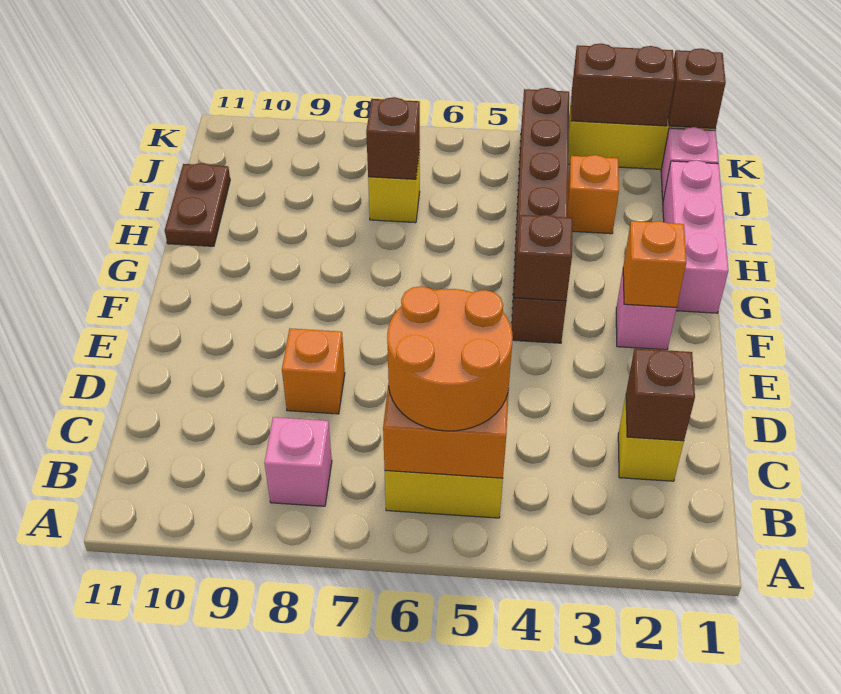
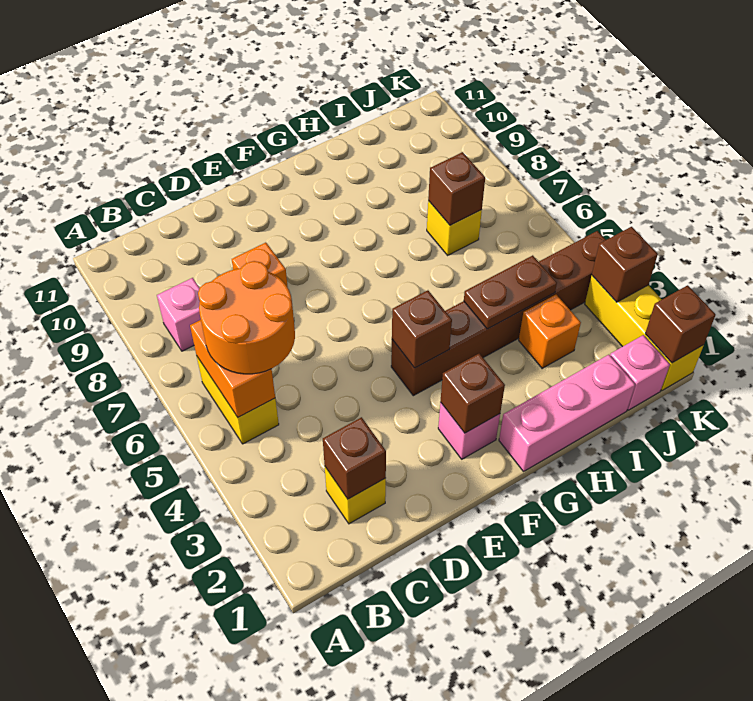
orange 1x1 brick [623,221,686,307] -> brown 1x1 brick [441,353,505,433]
brown 1x2 plate [165,163,230,246] -> brown 1x2 plate moved to [464,255,557,329]
brown 1x2 brick [571,44,675,126] -> brown 1x1 brick [592,227,658,302]

